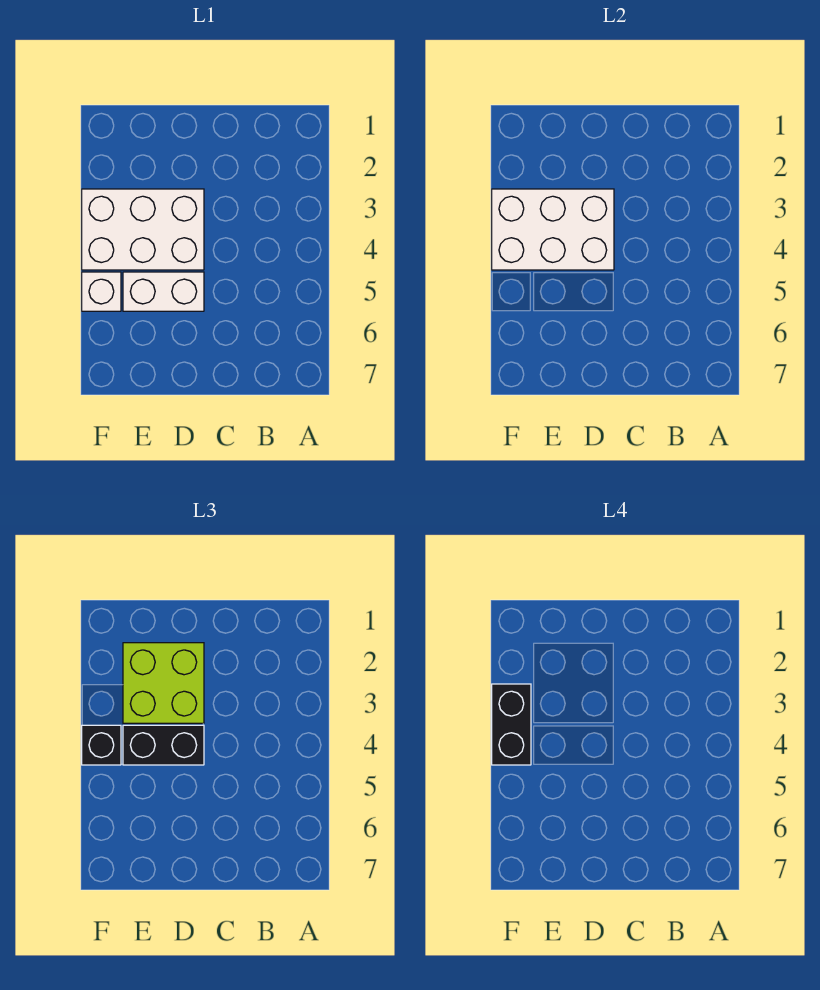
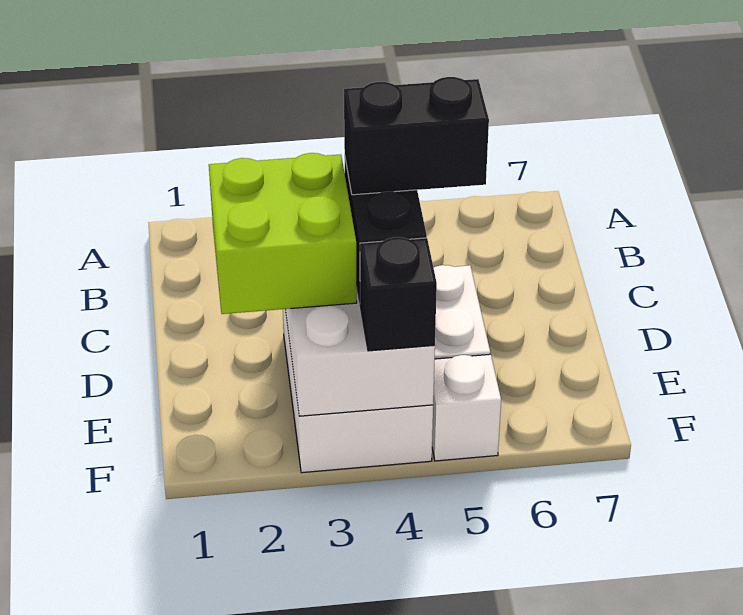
black 1x2 brick [492,684,531,765] -> black 1x2 brick moved to [344,77,489,195]

